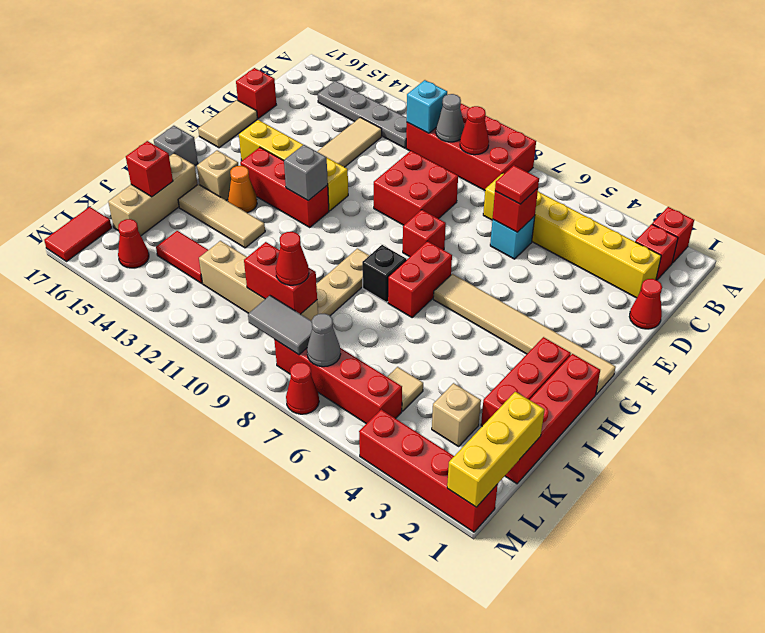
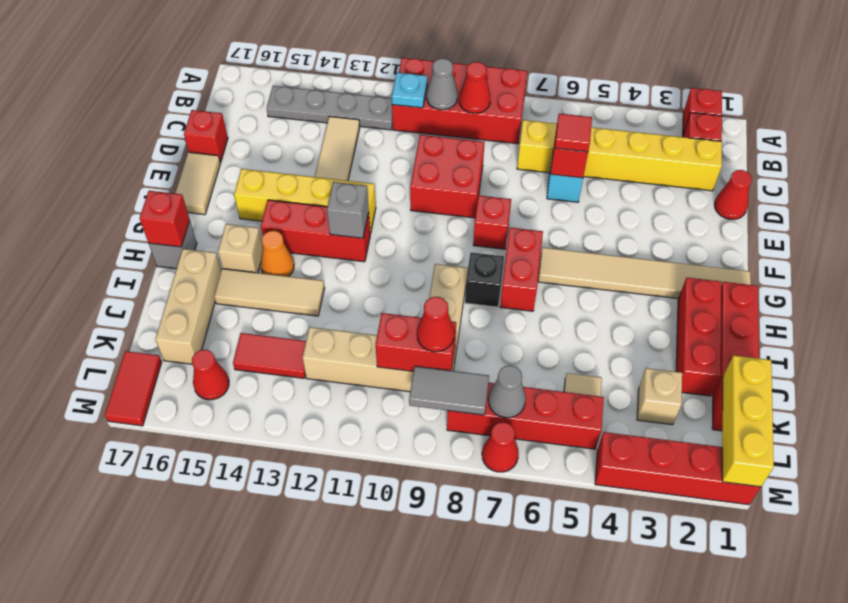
cyan 1x1 brick [407,80,447,133] -> cyan 1x1 plate [392,73,427,108]
red 1x1 brick [126,141,173,197] -> red 1x1 brick moved to [140,191,190,247]

